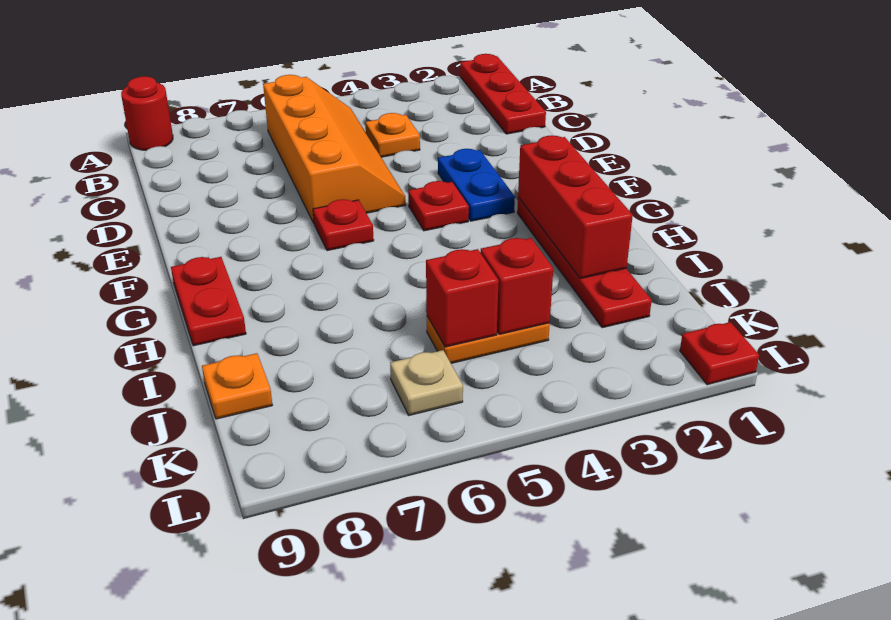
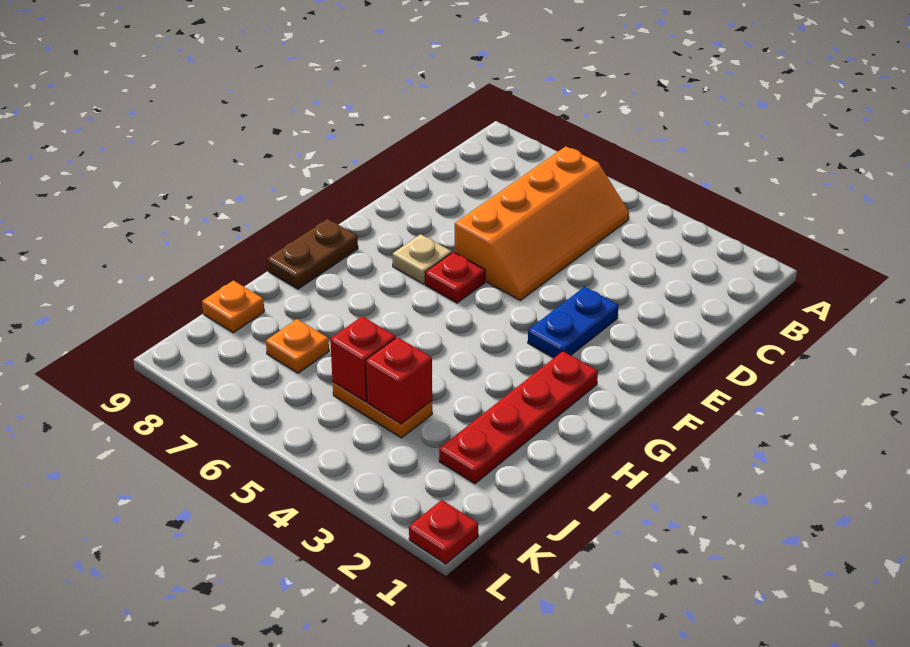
red 1x3 plate [460,54,546,134] -> none
red 1x1 round brick [121,76,173,150] -> none
orange 1x1 plate [365,113,420,157] -> orange 1x1 plate moved to [266,319,329,373]
red 1x1 plate [408,181,469,231] -> none
red 1x3 brick [518,135,633,279] -> none
red 1x2 plate [171,257,246,346] -> brown 1x2 plate [267,219,358,289]
tan 1x1 plate [390,350,463,415] -> tan 1x1 plate moved to [392,234,452,284]

